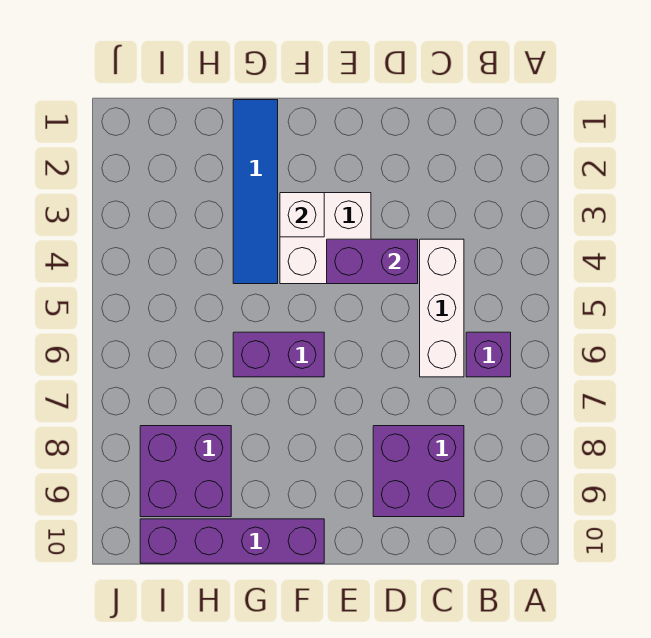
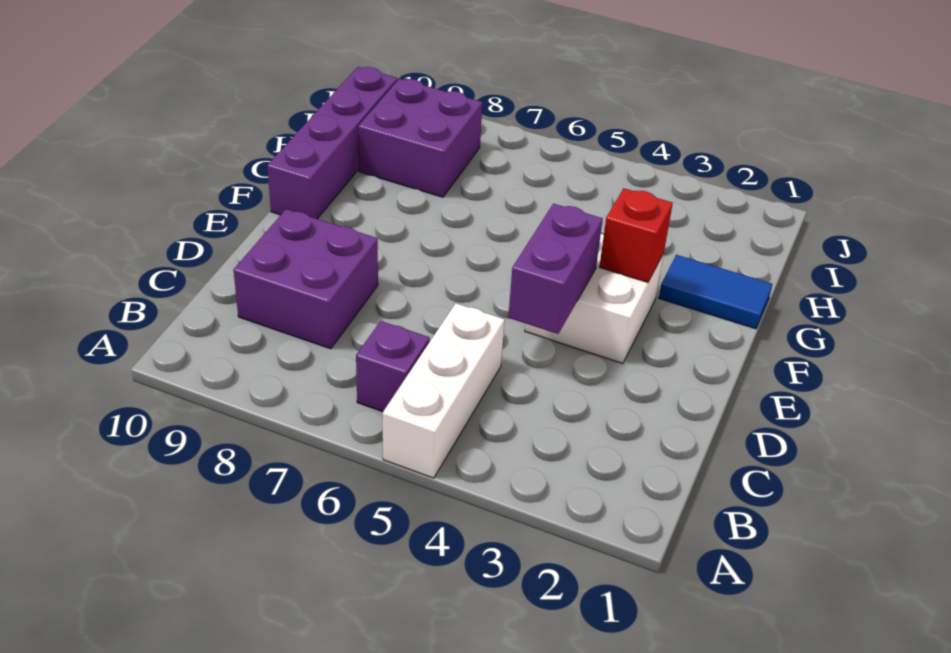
white 1x3 brick [420,239,464,377] -> white 1x3 brick turned to [383,303,505,478]
white 1x1 brick [280,193,324,237] -> red 1x1 brick [599,188,673,282]
purple 1x2 brick [233,332,324,377] -> none
blue 1x4 tile [233,100,278,284] -> blue 1x2 tile [659,255,772,329]

